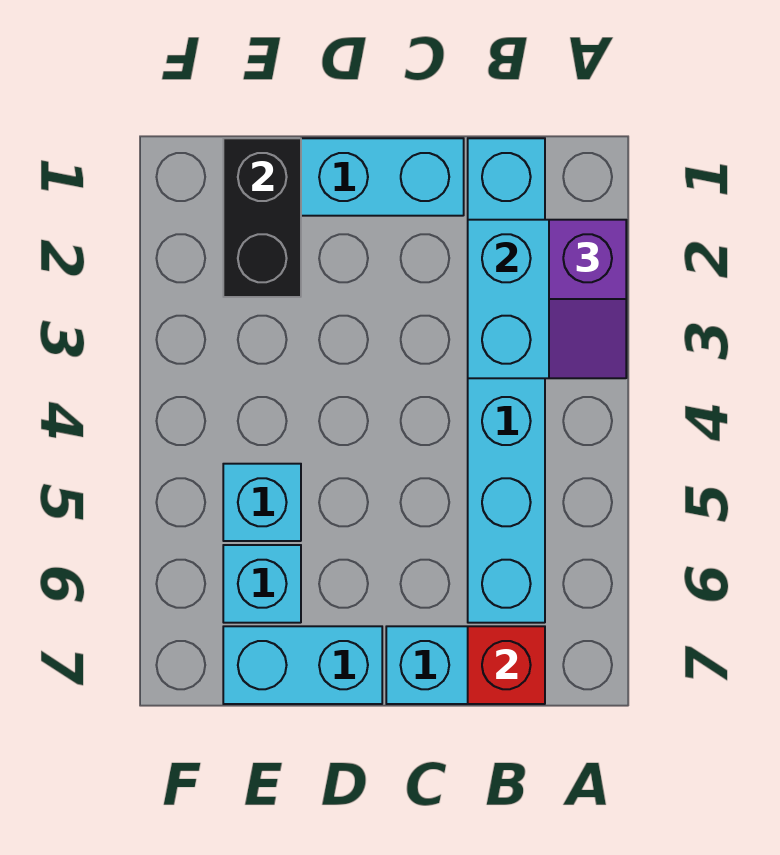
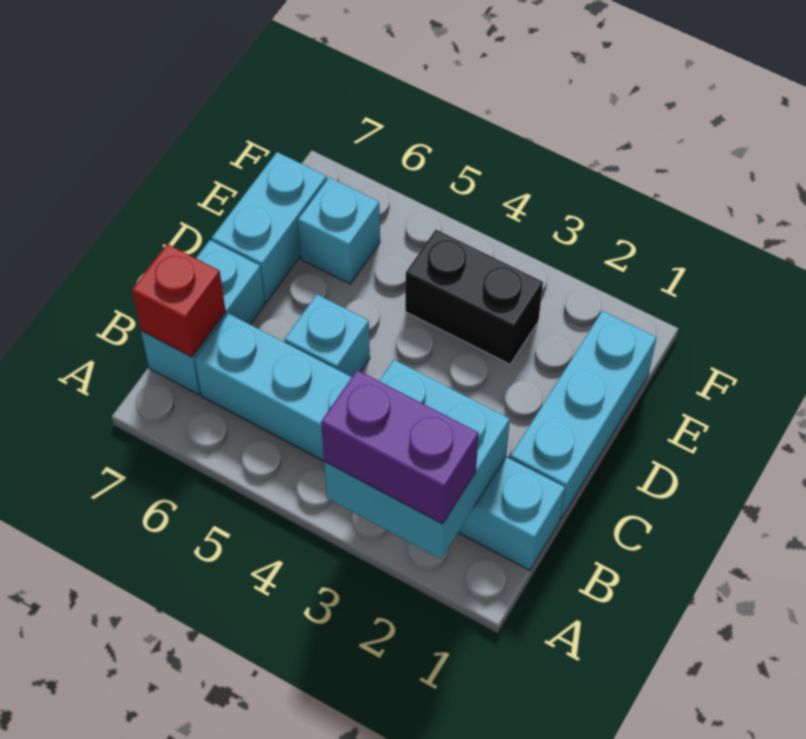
purple 1x2 slope [549,220,626,378] -> purple 1x2 brick [321,370,479,524]
black 1x2 brick [223,138,301,297] -> black 1x2 brick moved to [405,230,543,364]
cyan 1x1 brick [223,464,301,541] -> cyan 1x1 brick moved to [284,294,370,377]

